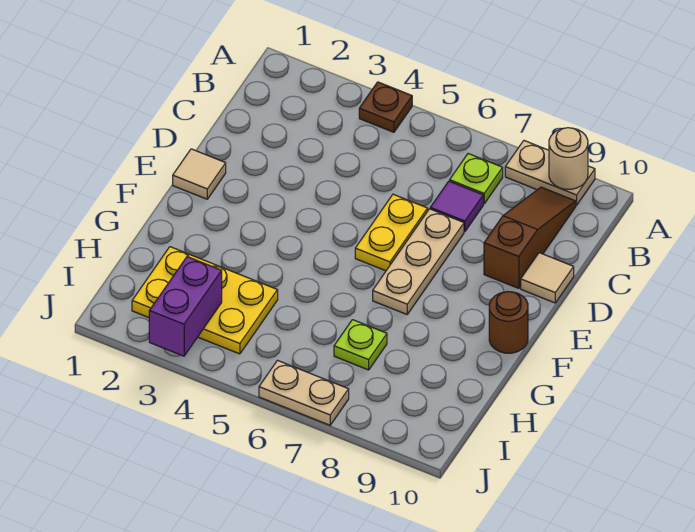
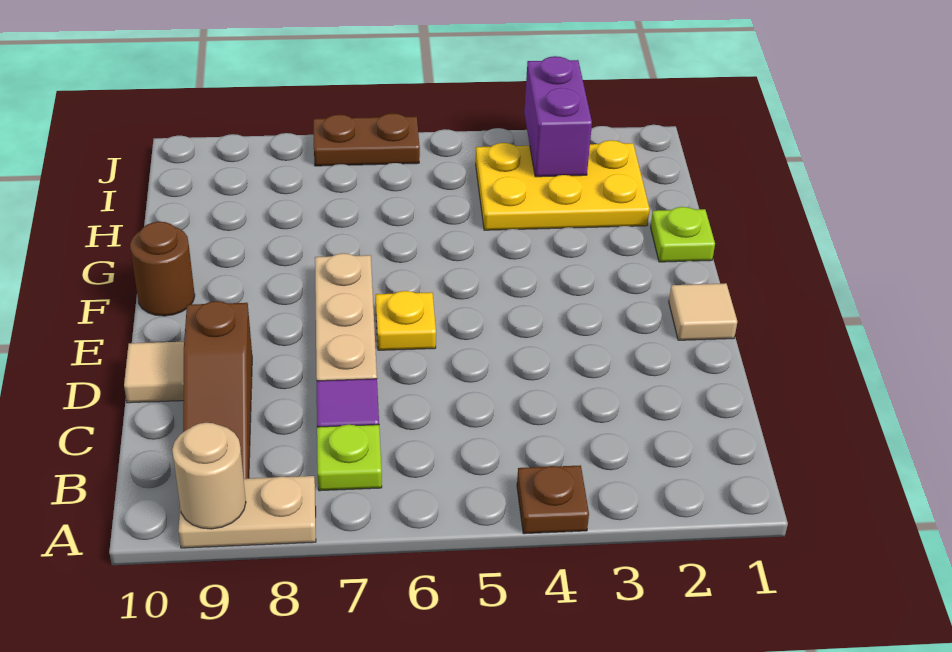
yellow 1x2 plate [355,194,428,271] -> yellow 1x1 plate [376,291,436,350]
lime 1x1 plate [334,320,387,370] -> lime 1x1 plate moved to [651,207,715,262]
tan 1x2 plate [259,360,349,425] -> brown 1x2 plate [313,113,420,166]

